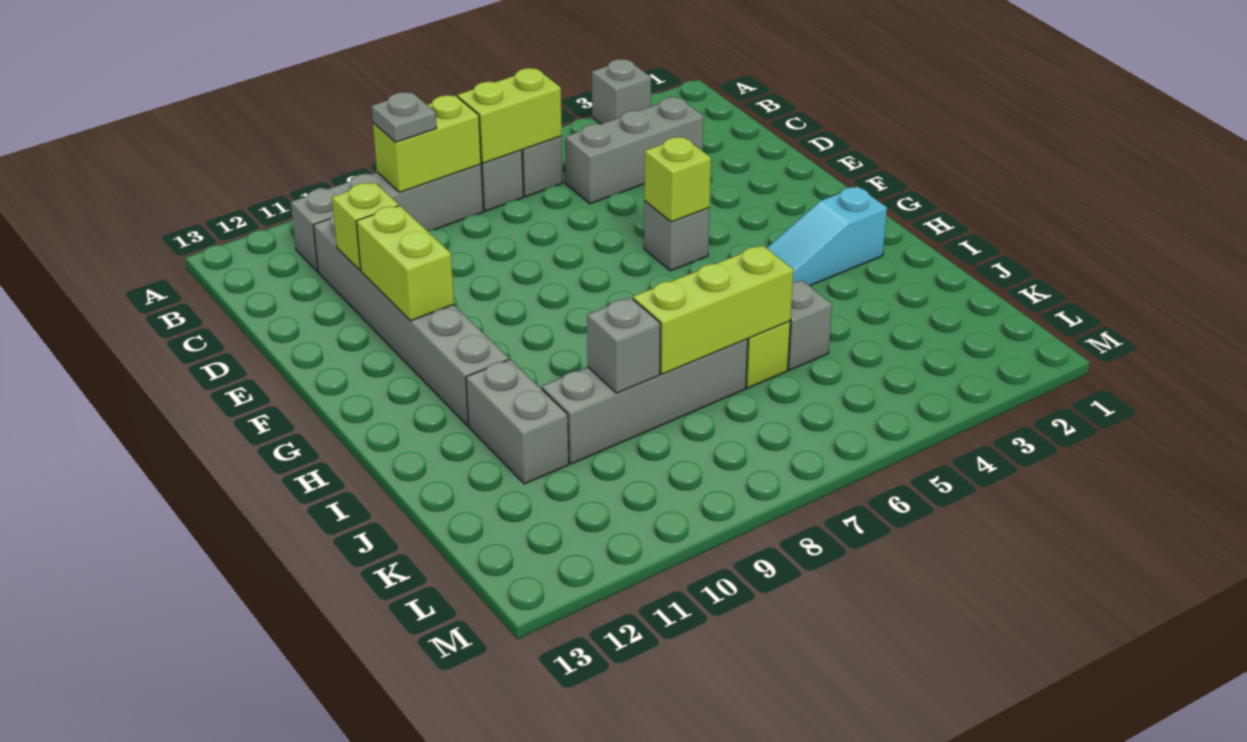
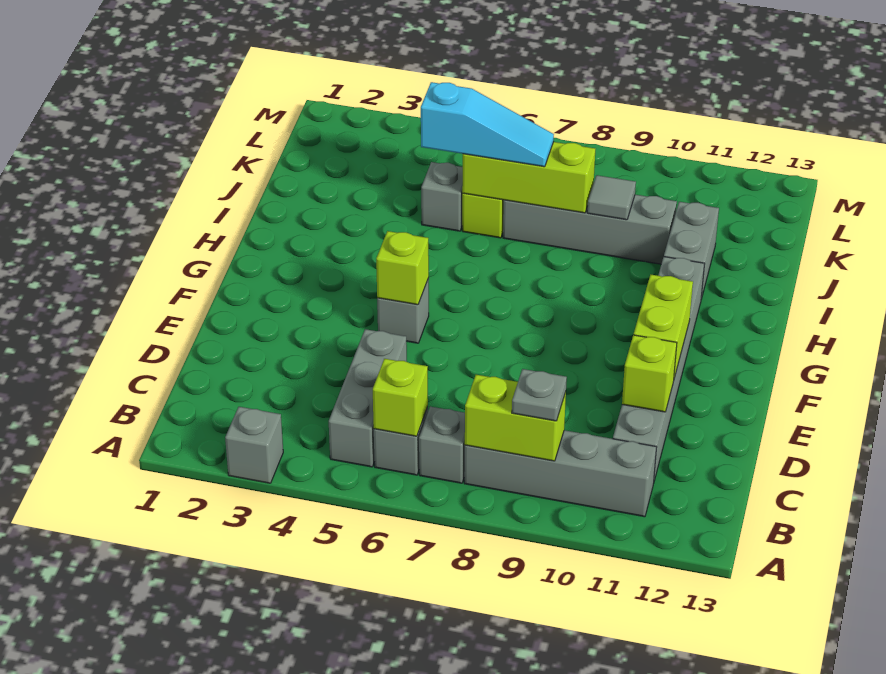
lime 1x2 brick [457,68,562,163] -> lime 1x1 brick [373,359,428,436]
grey 1x3 brick [565,97,704,204] -> grey 1x3 brick turned to [329,329,407,467]
cyan 1x3 slope [767,186,887,286] -> cyan 1x3 slope moved to [421,82,554,167]
grey 1x1 brick [587,297,660,393] -> grey 1x1 tile [587,175,636,220]

